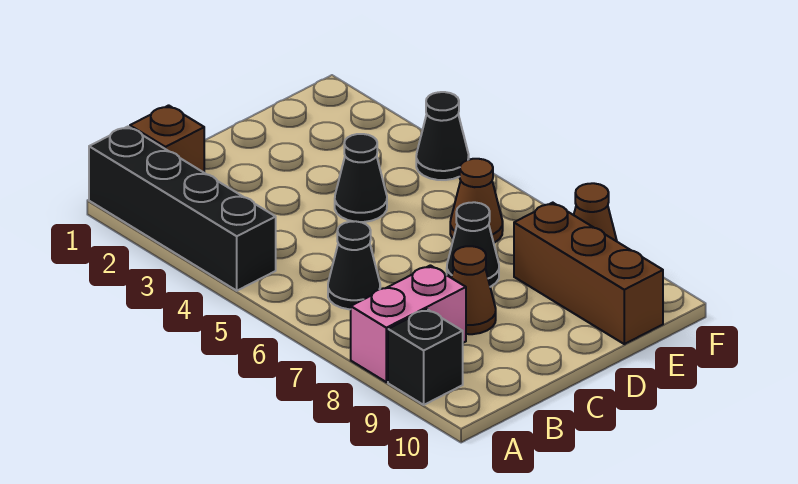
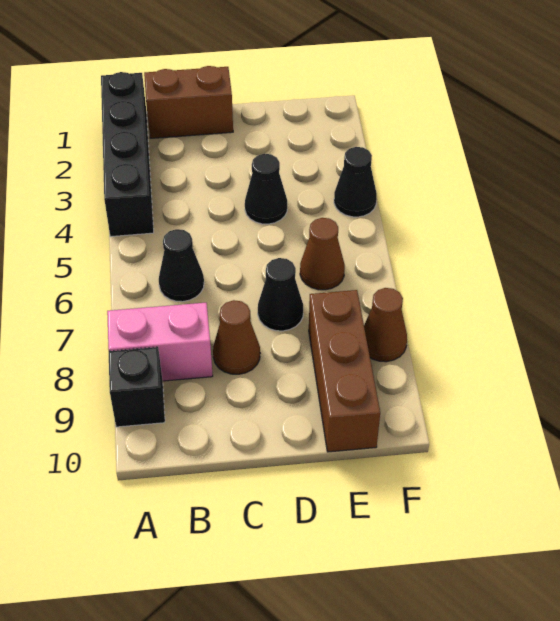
brown 1x1 brick [130,105,204,172] -> brown 1x2 brick [144,66,233,138]

